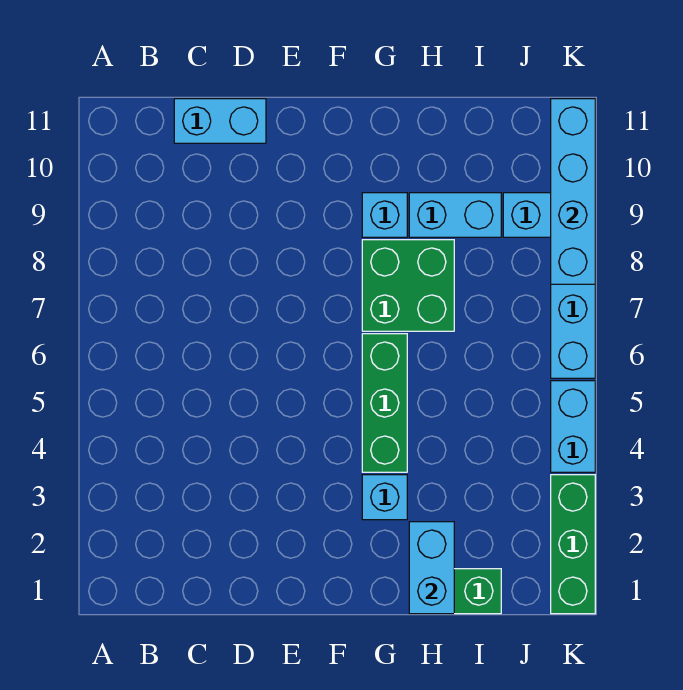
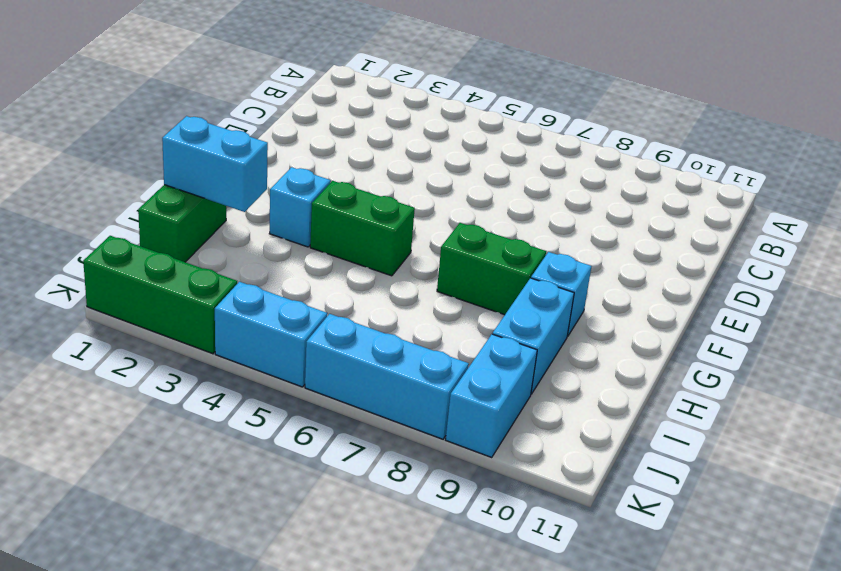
cyan 1x2 brick [174,99,266,143] -> none
green 1x3 brick [362,334,407,472] -> green 1x2 brick [310,181,415,276]
green 2x2 brick [362,240,454,331] -> green 1x2 brick [437,223,546,315]
cyan 1x4 brick [551,99,595,284] -> none

